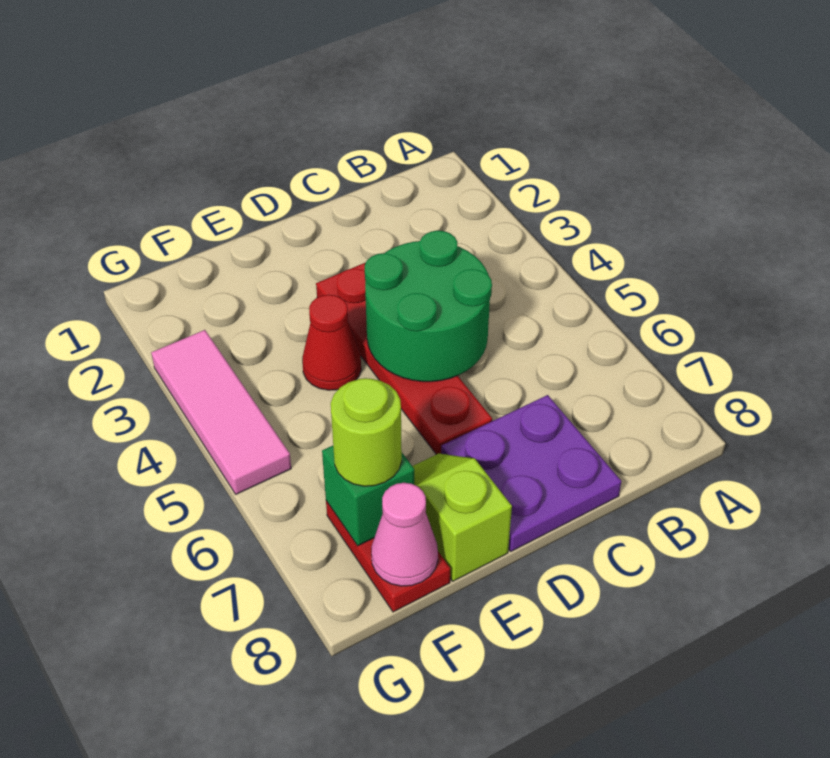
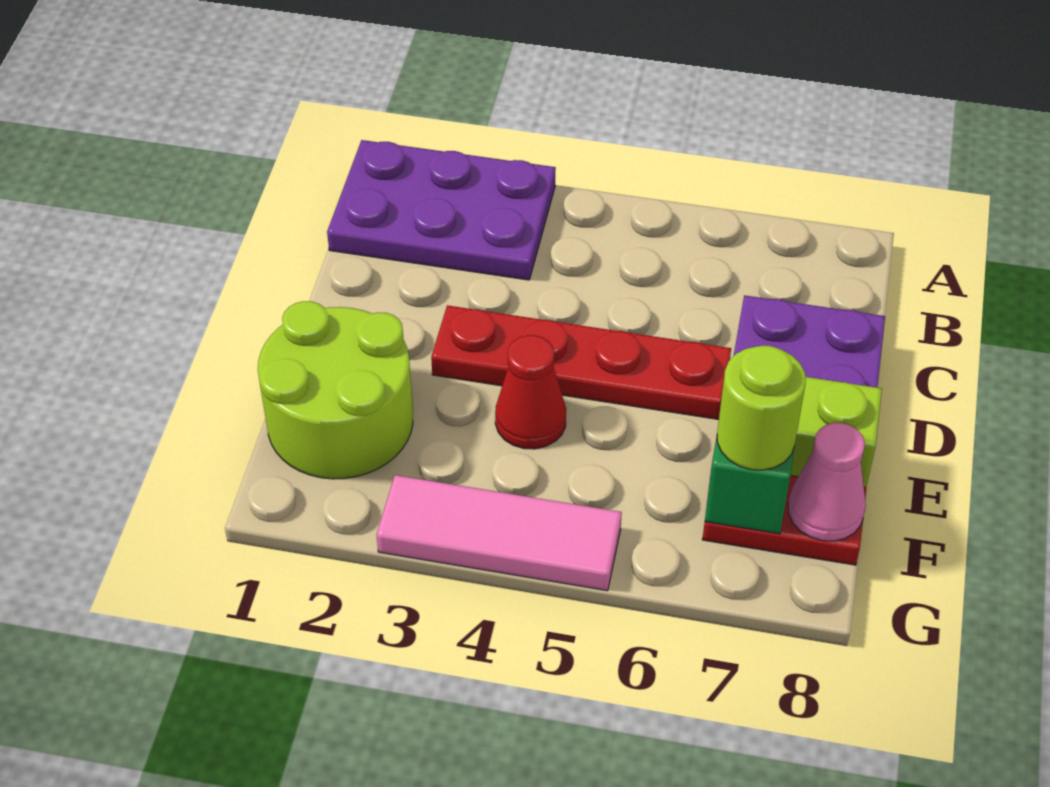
none -> purple 2x3 plate [327,140,556,280]
green 2x2 round brick [365,231,492,382] -> none
none -> lime 2x2 round brick [258,301,413,479]

